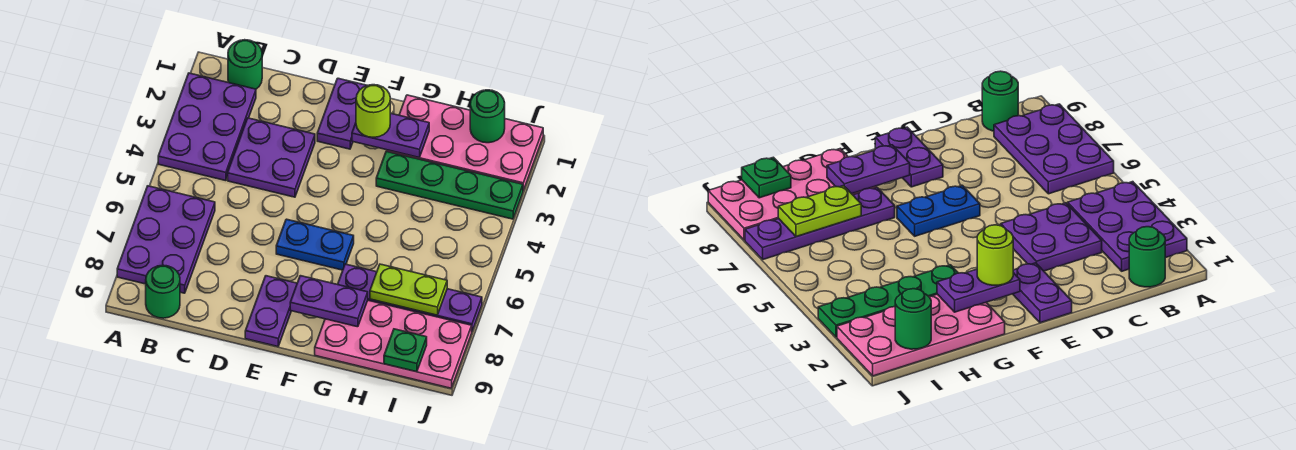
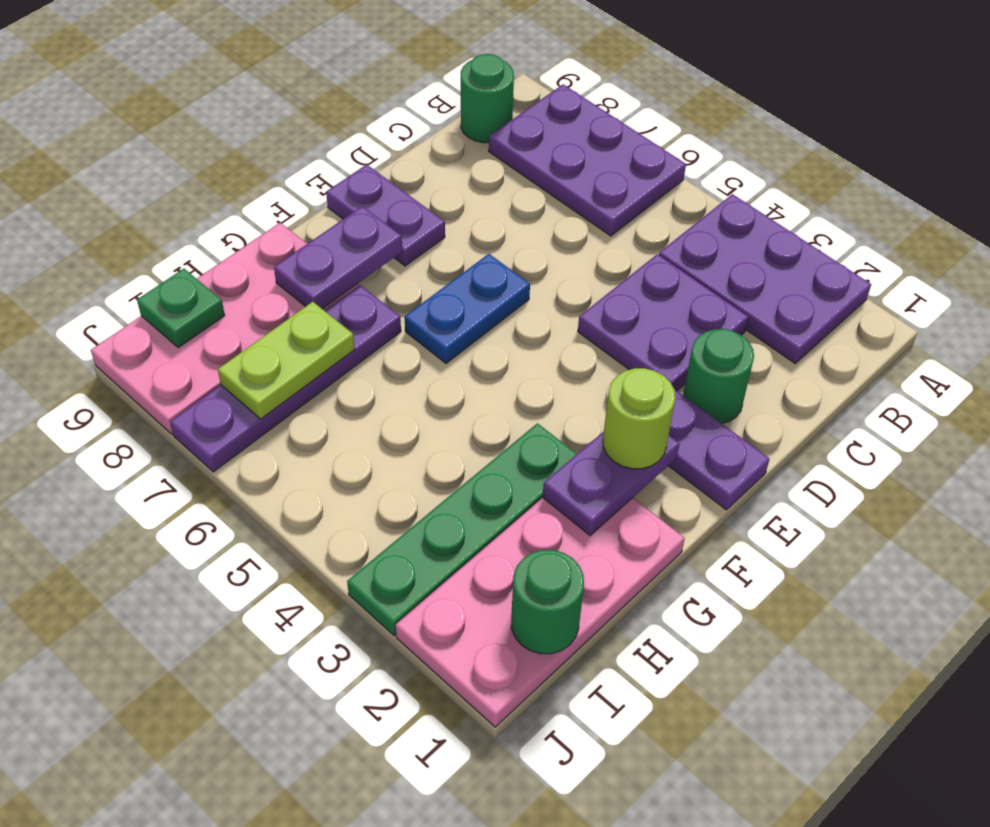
green 1x1 round brick [228,40,262,89] -> green 1x1 round brick moved to [683,329,754,423]

